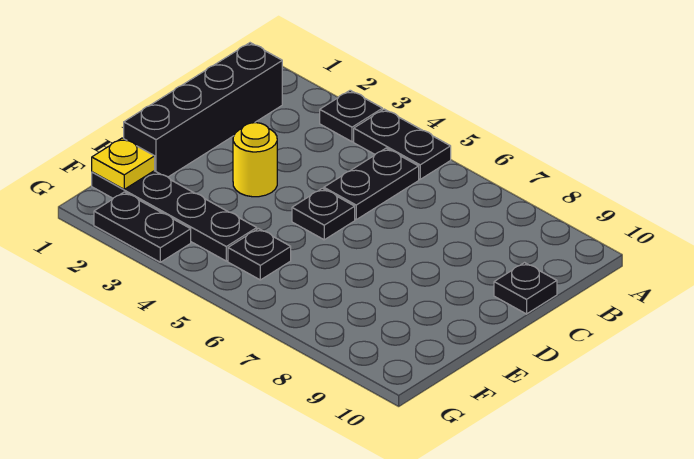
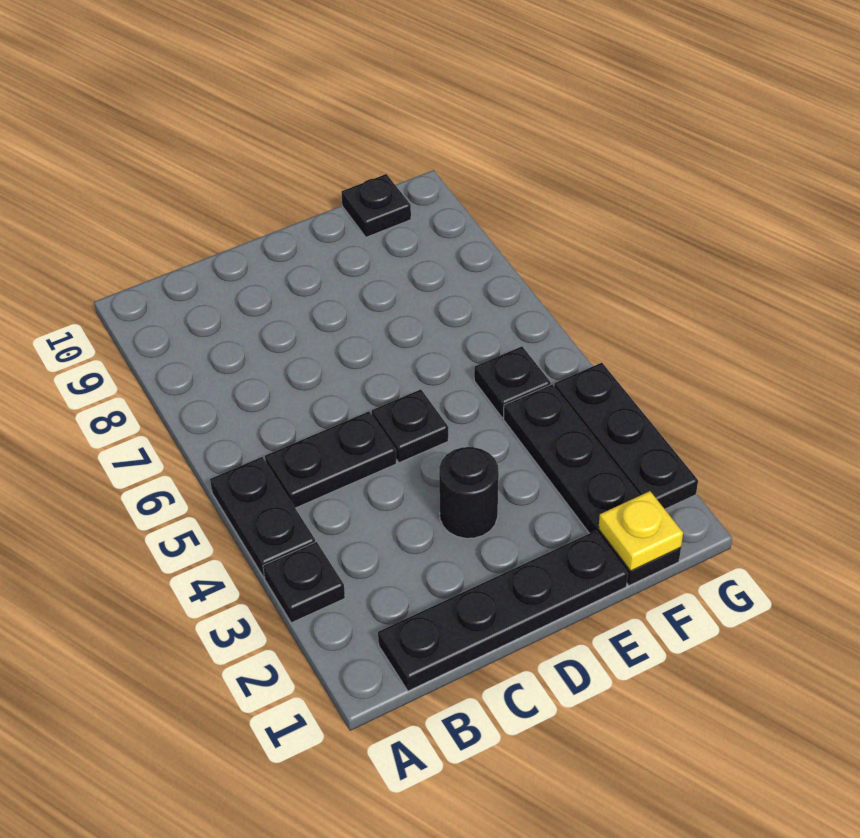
black 1x4 brick [124,43,282,177] -> black 1x4 plate [378,531,628,691]
black 1x1 plate [494,263,557,314] -> black 1x1 plate moved to [341,174,411,237]
yellow 1x1 round brick [233,123,277,197] -> black 1x1 round brick [439,447,499,538]
black 1x2 plate [94,192,191,262] -> black 1x3 plate [554,363,698,509]

